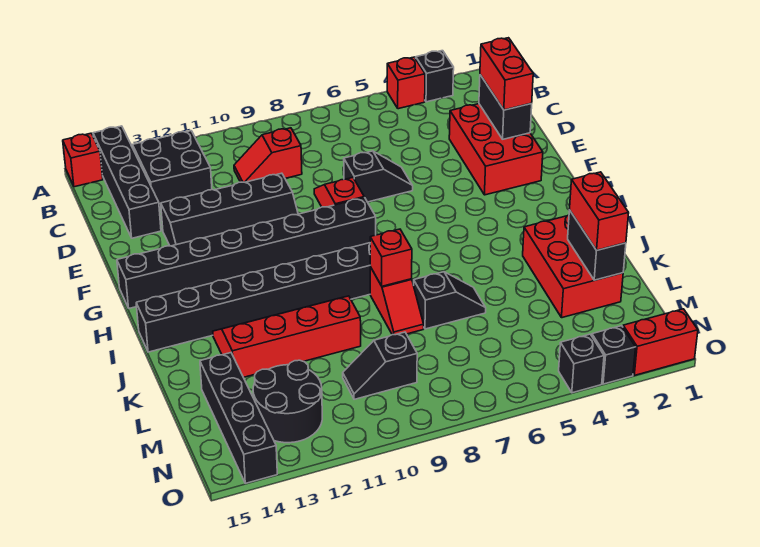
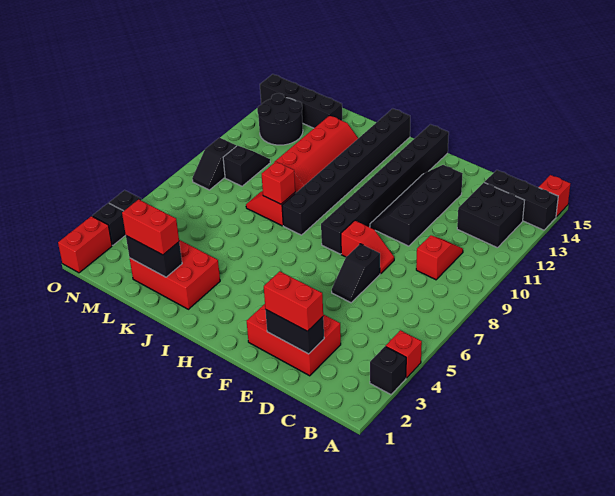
black 1x4 brick [93,126,161,238] -> black 1x3 brick [484,170,558,230]
black 1x2 slope [414,272,486,329] -> black 1x2 slope moved to [192,138,236,190]

